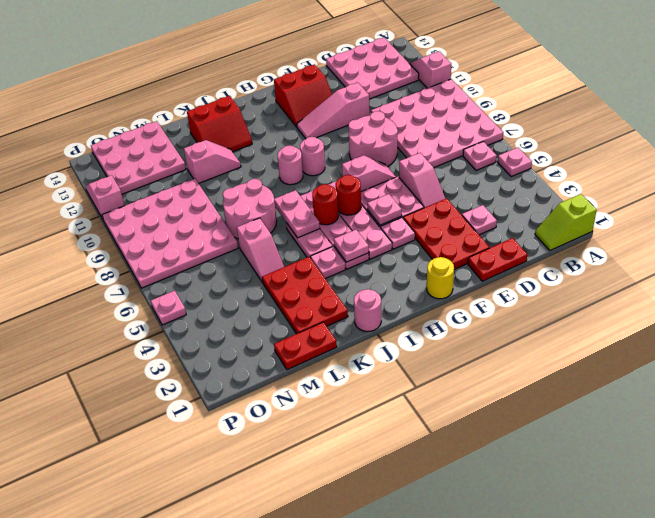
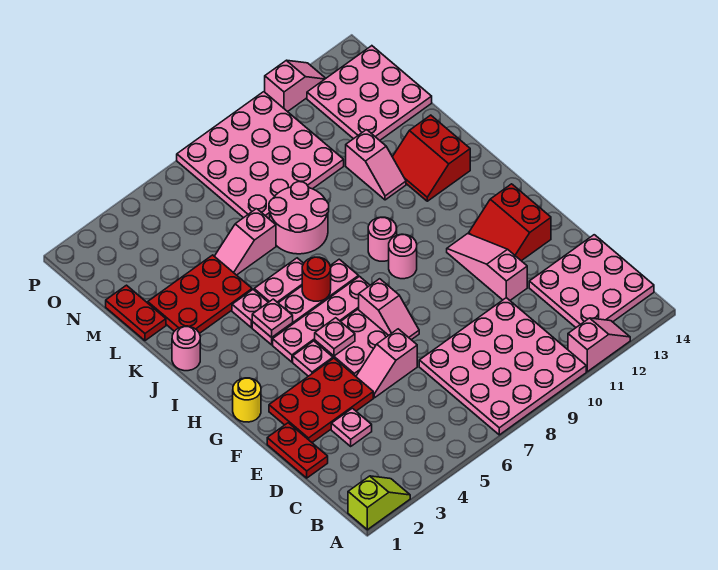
lime 1x2 slope [535,194,597,250] -> lime 1x2 slope turned to [348,476,410,530]
pink 1x1 plate [498,148,532,177] -> none
pink 1x1 plate [463,141,497,170] -> none
pink 2x2 round brick [348,111,398,166] -> none
red 1x1 round brick [336,175,361,215] -> none
pink 1x2 plate [274,190,320,238] -> none
pink 1x1 plate [151,291,186,325] -> none

